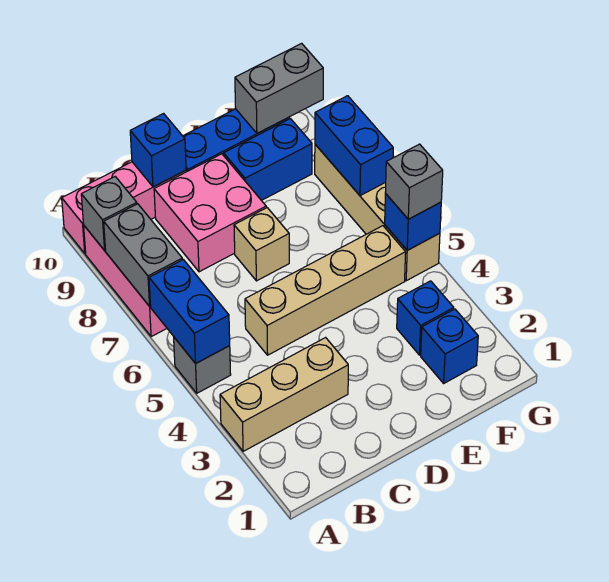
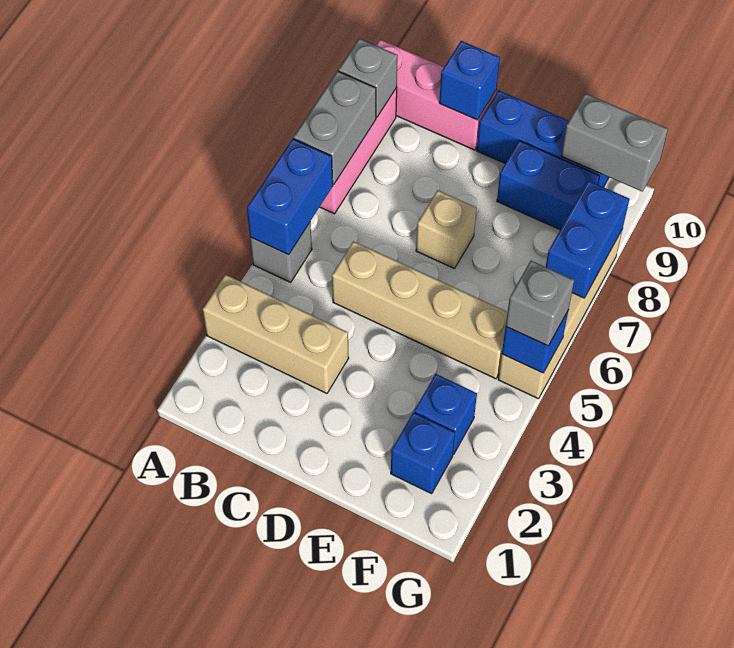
pink 2x2 brick [154,154,266,272] -> none

